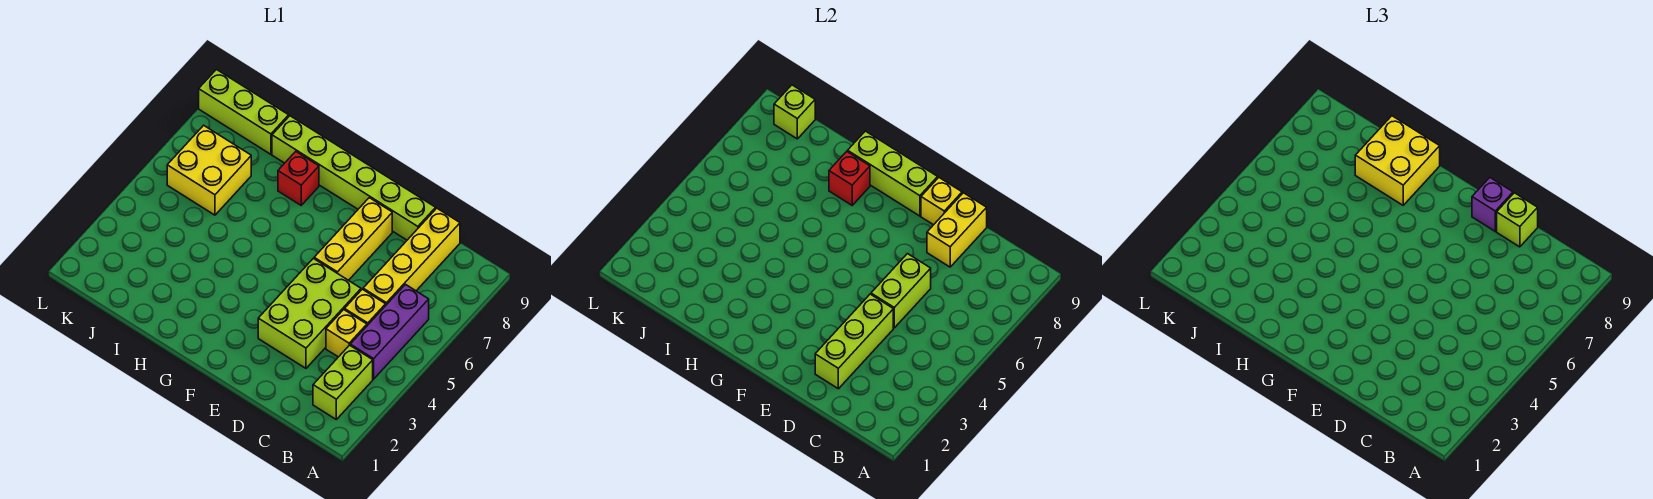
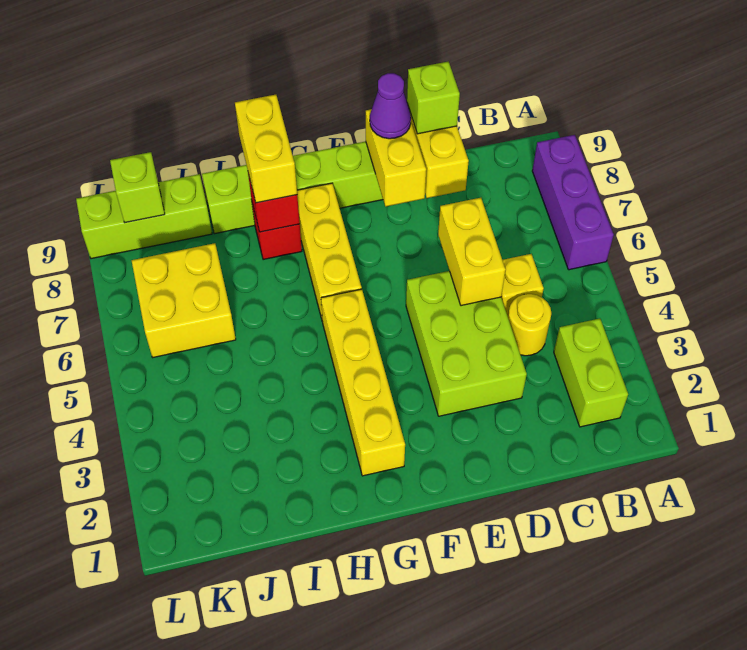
purple 1x3 brick [350,285,429,379] -> purple 1x3 brick moved to [532,135,614,270]
yellow 1x1 brick [326,310,367,357] -> yellow 1x1 round brick [508,294,551,356]
yellow 1x4 brick [363,208,460,305] -> yellow 1x4 brick moved to [321,289,405,476]
lime 1x3 brick [815,294,893,389] -> none
lime 1x2 brick [871,254,931,328] -> yellow 1x2 brick [438,198,506,306]
yellow 1x3 brick [314,198,392,280] -> yellow 1x3 brick moved to [297,183,362,319]
yellow 1x1 brick [921,178,962,225] -> yellow 1x2 brick [366,109,426,207]
purple 1x1 brick [1472,178,1513,231] -> purple 1x1 cone [370,73,411,139]
lime 1x3 brick [848,131,938,216] -> none
yellow 2x2 brick [1355,116,1440,205] -> yellow 1x2 brick [235,95,297,203]

